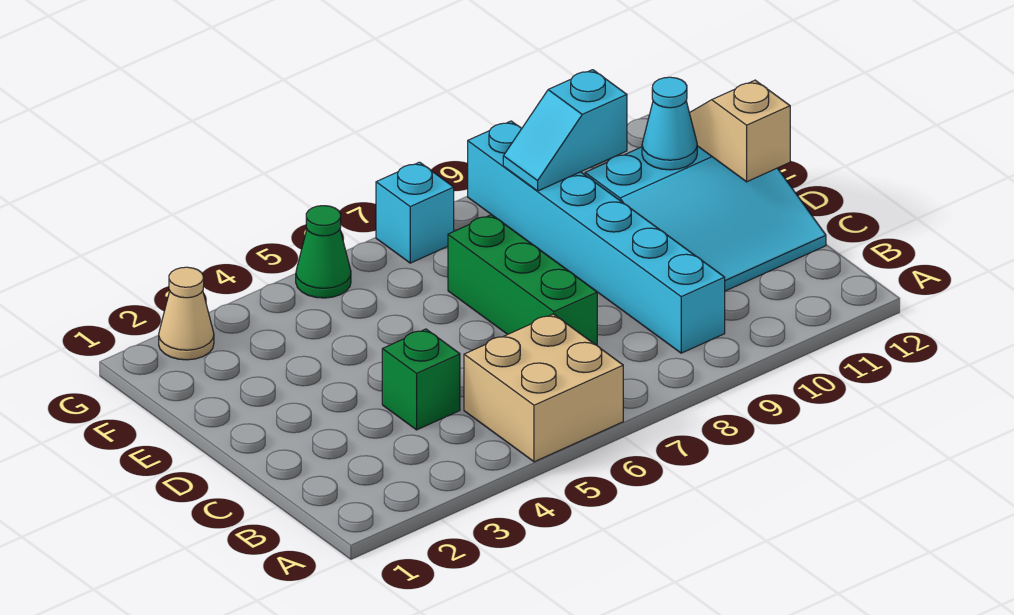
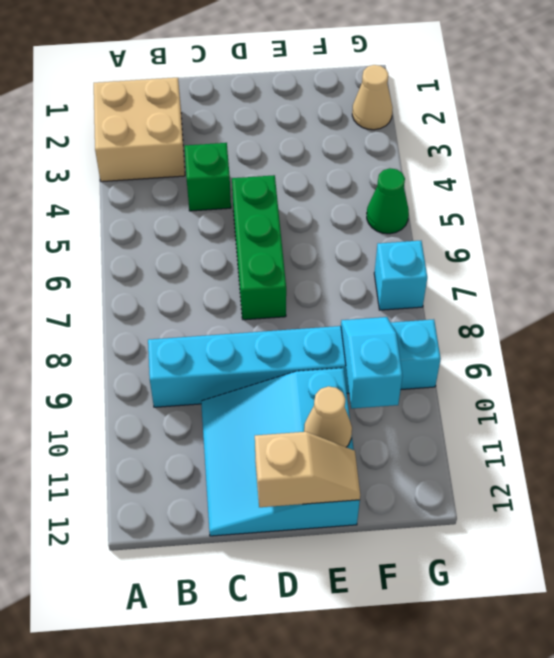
tan 2x2 brick [464,314,623,462] -> tan 2x2 brick moved to [94,78,185,182]
green 1x3 brick [448,215,597,345] -> green 1x3 brick turned to [232,175,286,320]
cyan 1x1 cone [642,77,697,170] -> tan 1x1 cone [304,386,352,447]

